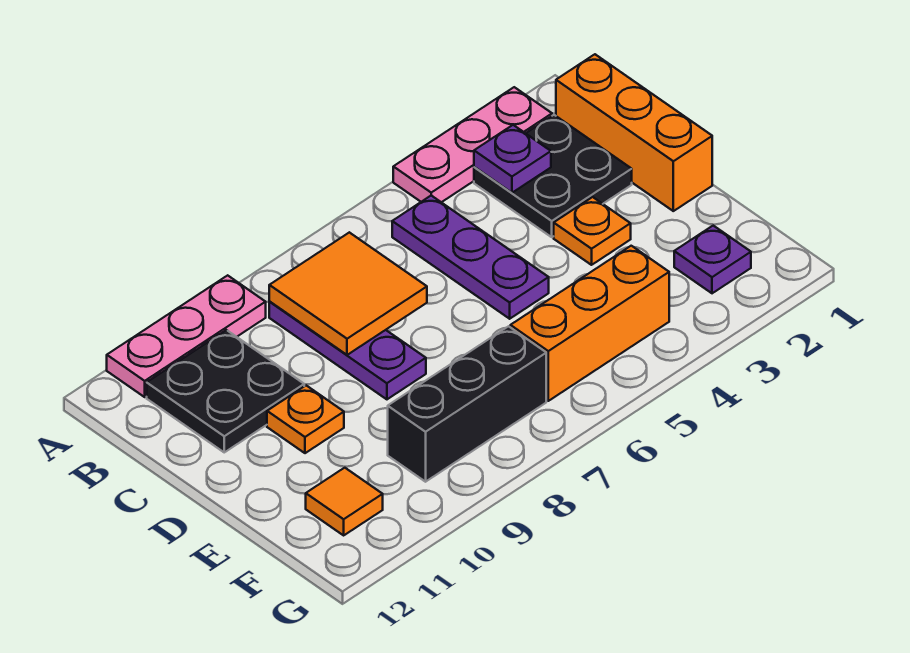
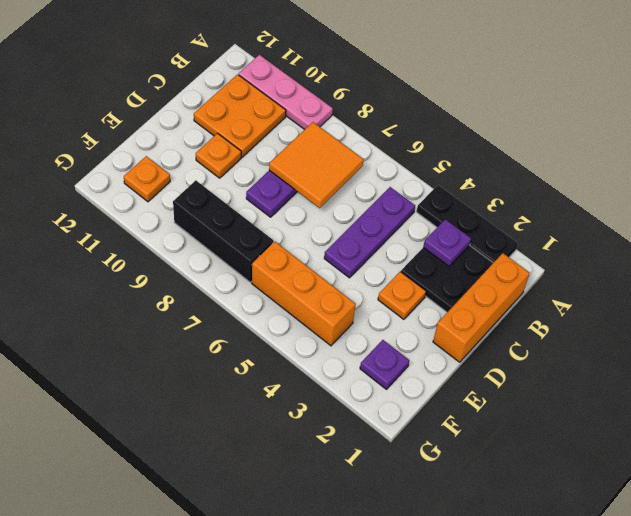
pink 1x3 plate [393,87,552,202] -> black 1x3 plate [417,185,518,263]
black 2x2 plate [147,330,304,452] -> orange 2x2 plate [194,74,286,157]
orange 1x1 tile [306,468,383,535] -> orange 1x1 plate [124,156,170,202]

